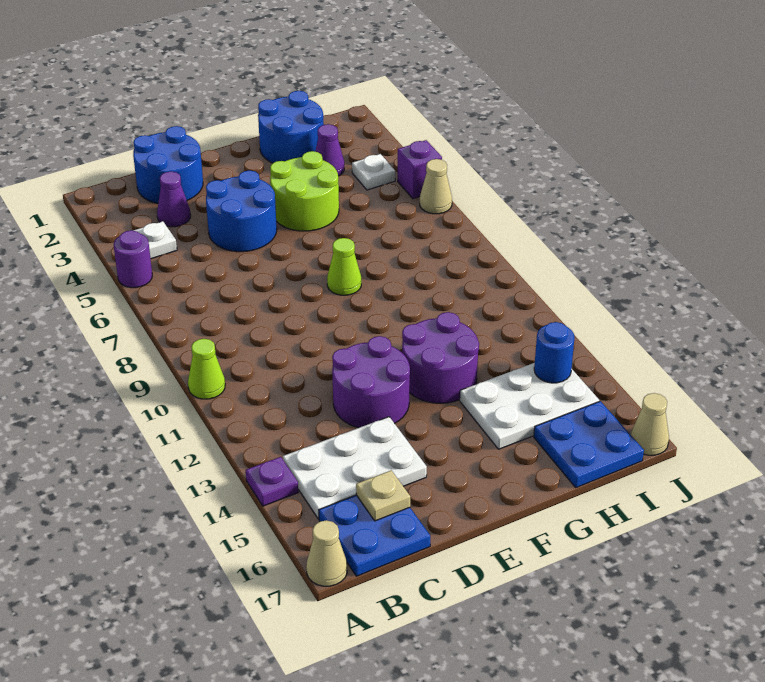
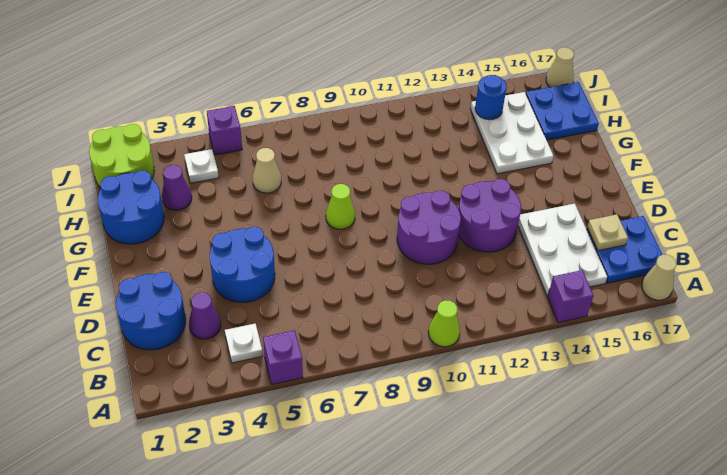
purple 1x1 round brick [114,230,152,288] -> purple 1x1 brick [263,330,303,384]
purple 1x1 plate [246,457,298,506] -> purple 1x1 brick [548,270,593,323]
lime 2x2 round brick [270,151,339,231] -> lime 2x2 round brick moved to [89,124,154,188]
purple 2x2 round brick [402,312,479,403] -> purple 2x2 round brick moved to [397,191,461,264]
tan 1x1 cone [420,159,452,214] -> tan 1x1 cone moved to [253,148,281,193]

